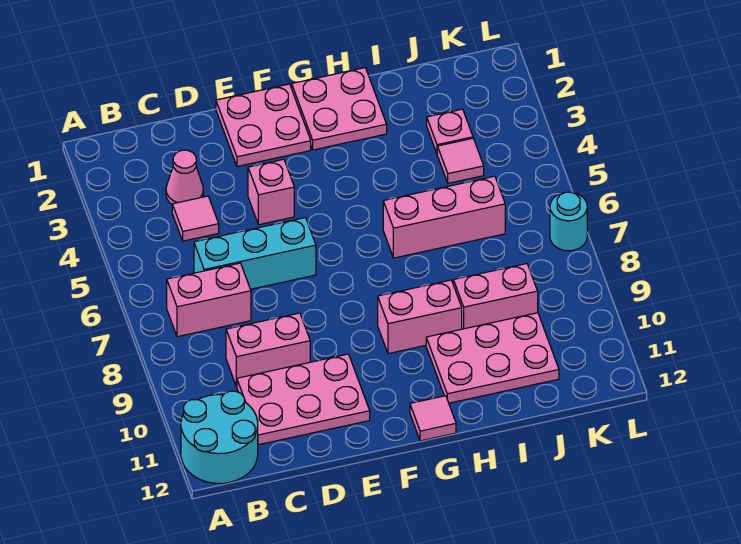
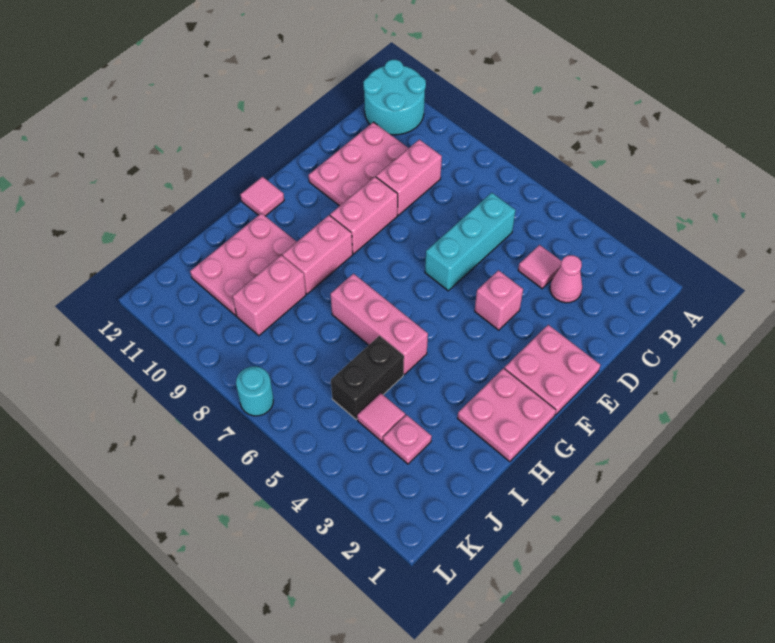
pink 1x2 brick [167,263,251,337] -> pink 1x2 brick moved to [330,177,398,254]
pink 1x3 brick [383,176,505,258] -> pink 1x3 brick turned to [331,274,428,374]
none -> black 1x2 brick [331,336,404,419]

